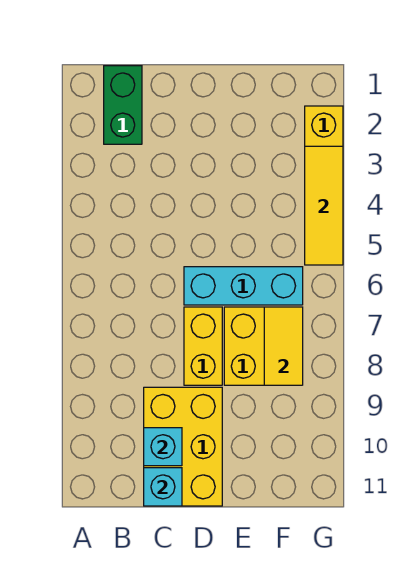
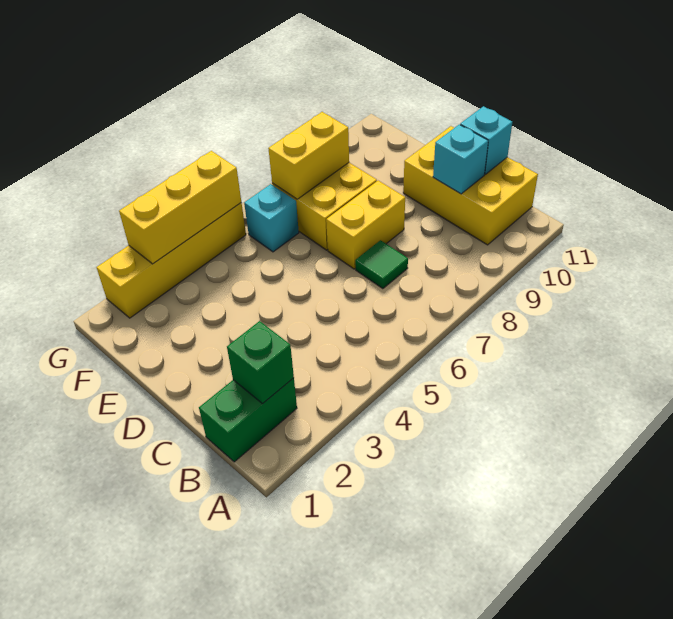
none -> green 1x1 brick [227,321,294,404]
none -> green 1x1 tile [355,240,408,289]
yellow 2x3 brick [144,387,222,506] -> yellow 2x3 brick turned to [403,126,538,245]
cyan 1x3 brick [184,267,303,305] -> cyan 1x1 brick [244,184,299,252]
yellow 1x2 tile [264,307,303,385] -> yellow 1x2 brick [268,112,349,199]
yellow 1x3 tile [305,146,343,265] -> yellow 1x3 brick [119,151,241,264]

